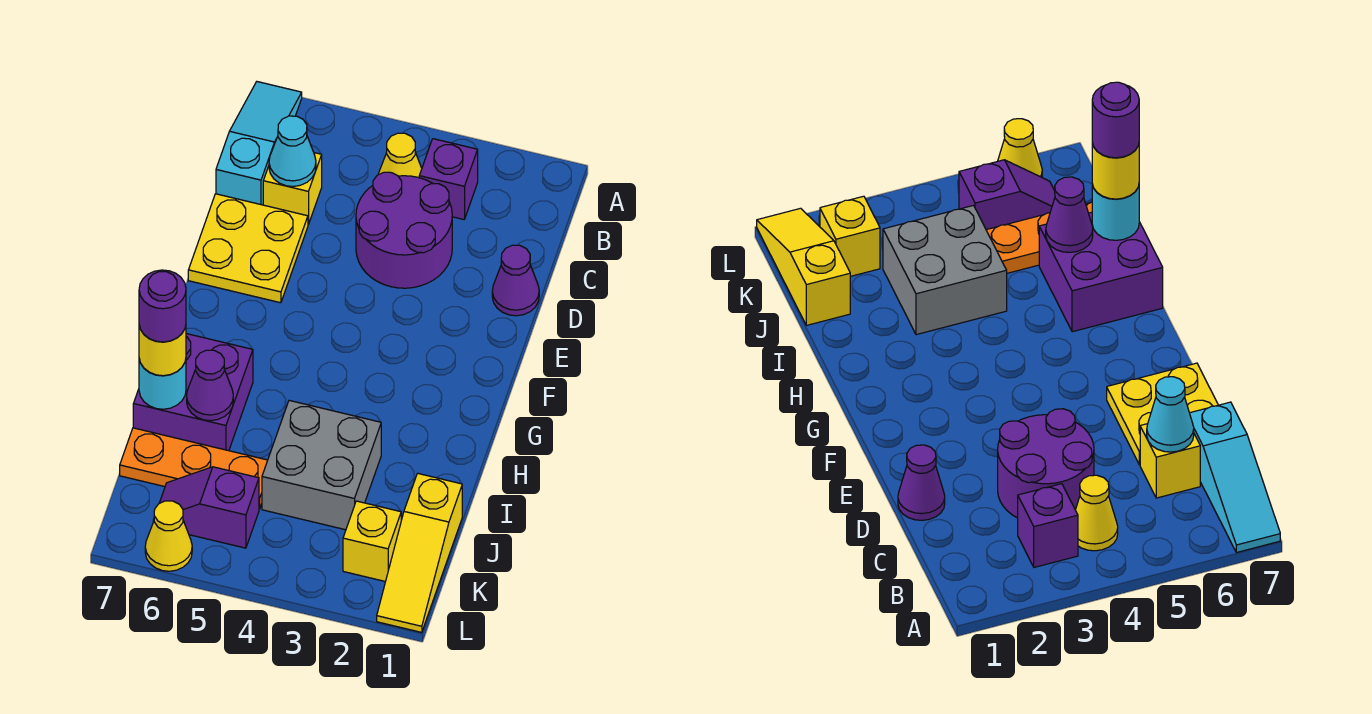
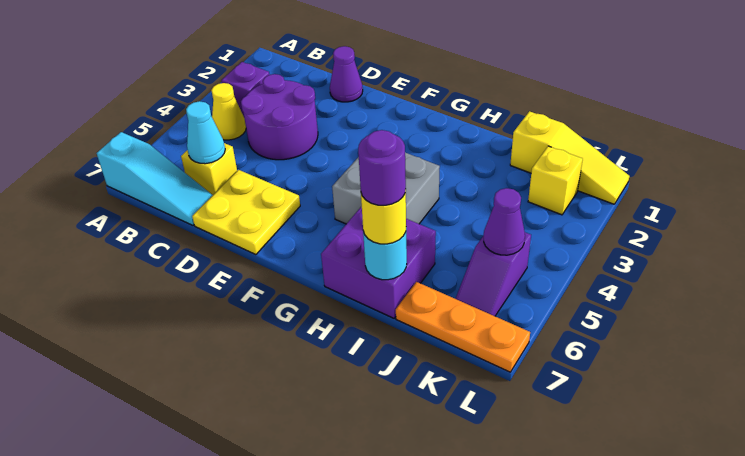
cyan 1x3 slope [216,82,302,205] -> cyan 1x3 slope turned to [97,132,213,225]
grey 2x2 brick [262,400,381,530] -> grey 2x2 brick moved to [332,153,440,224]
purple 1x1 cone [187,350,233,421] -> purple 1x1 cone moved to [484,188,525,255]
orange 1x3 plate [120,428,268,509] -> orange 1x3 plate turned to [396,282,530,372]
yellow 1x1 cone [145,501,192,571] -> none

